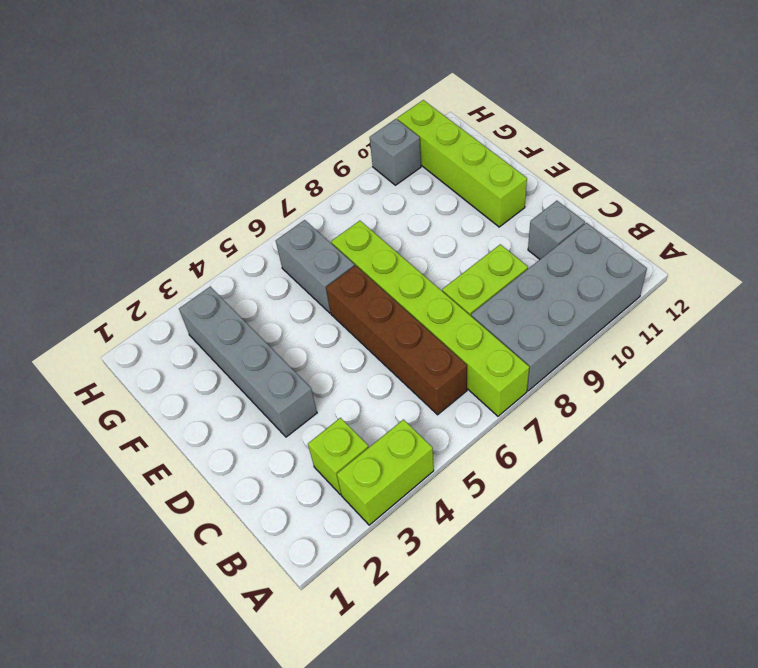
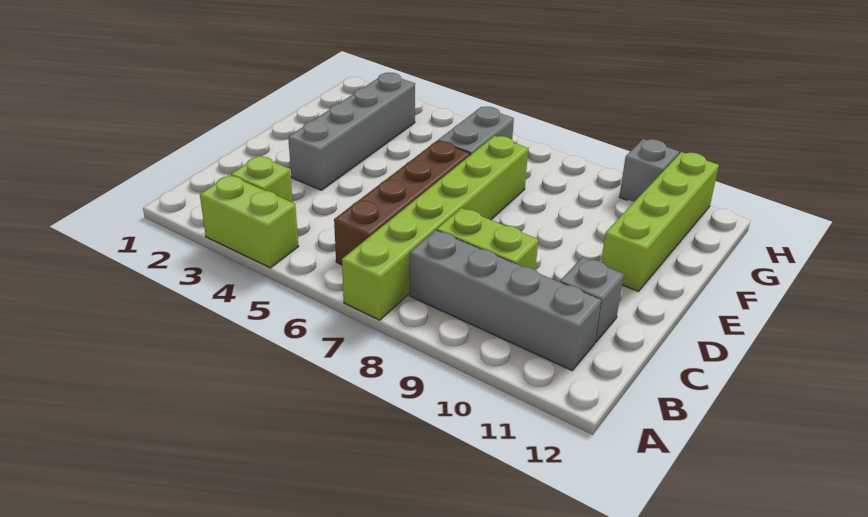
grey 2x4 brick [471,223,647,391] -> grey 1x4 brick [410,230,601,370]

